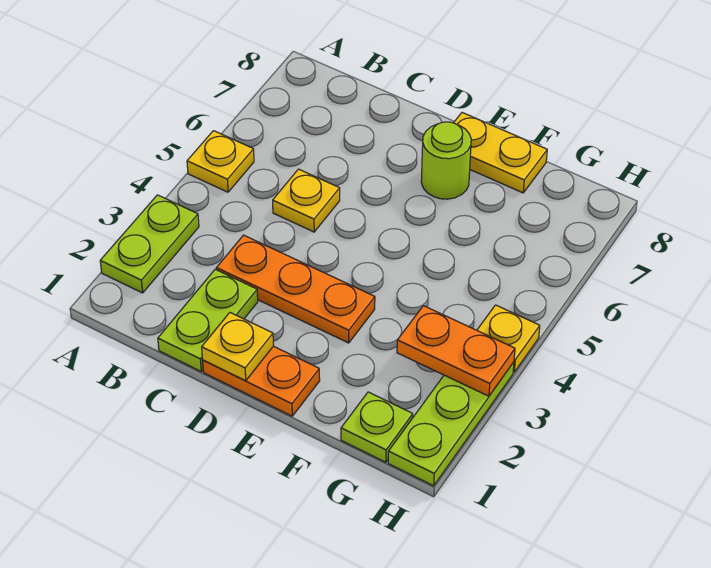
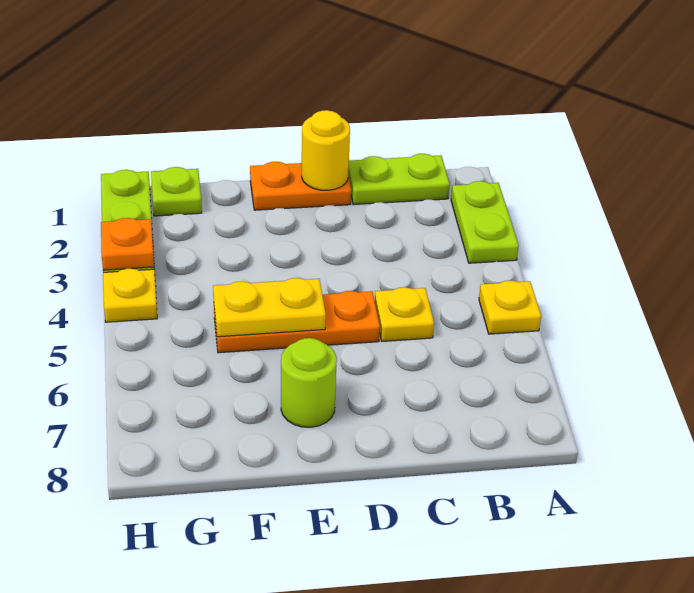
lime 1x2 plate [158,269,258,371] -> lime 1x2 plate turned to [348,154,450,205]
orange 1x3 plate [216,235,375,343] -> orange 1x3 plate moved to [214,291,380,353]
yellow 1x1 plate [202,313,274,381] -> yellow 1x1 round brick [302,110,350,190]
yellow 1x2 plate [454,113,547,193] -> yellow 1x2 plate moved to [213,278,326,337]
orange 1x2 plate [397,306,515,396] -> orange 1x1 plate [101,218,154,270]

